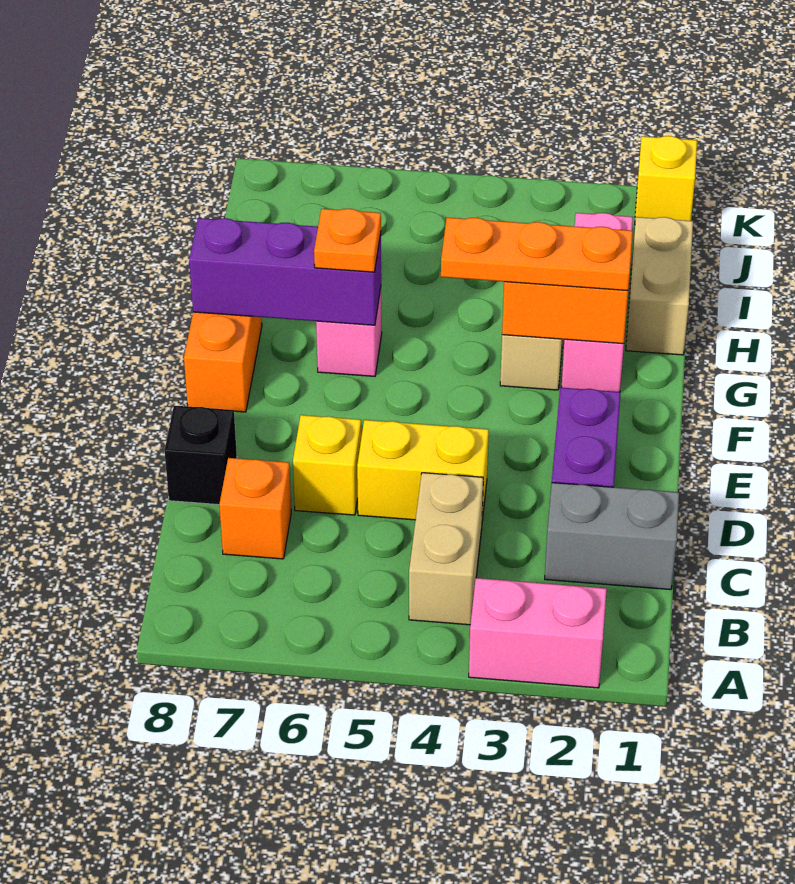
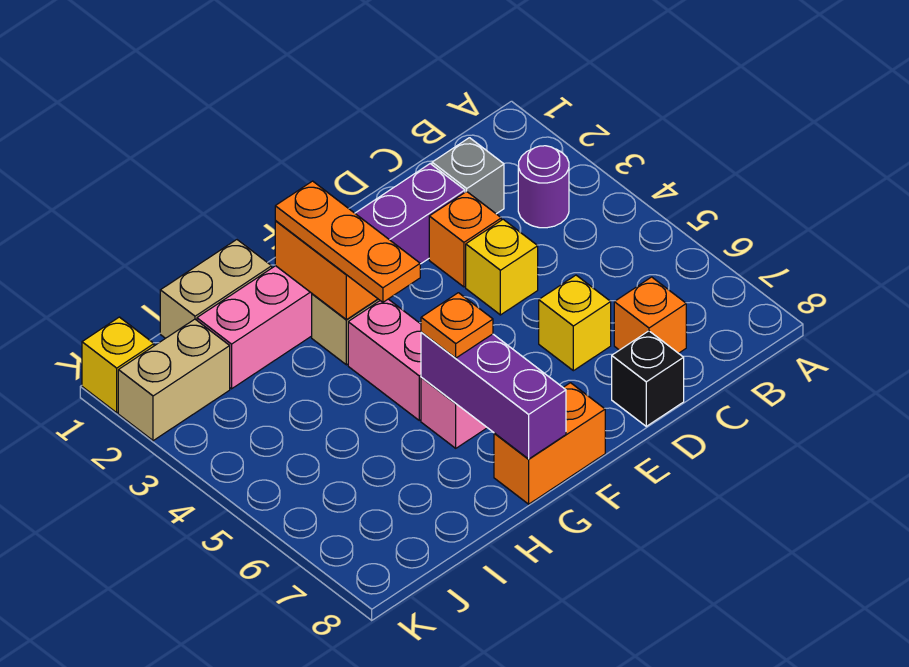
pink 1x2 brick [469,578,607,688] -> pink 1x2 brick moved to [348,299,421,420]
none -> purple 1x1 round brick [518,146,569,228]
tan 1x2 brick [409,473,483,625] -> tan 1x2 brick moved to [118,319,230,441]
grey 1x2 brick [545,483,679,590] -> grey 1x1 brick [432,138,504,214]
none -> orange 1x1 brick [429,191,501,287]
yellow 1x2 brick [357,420,489,521] -> yellow 1x1 brick [466,219,538,315]

